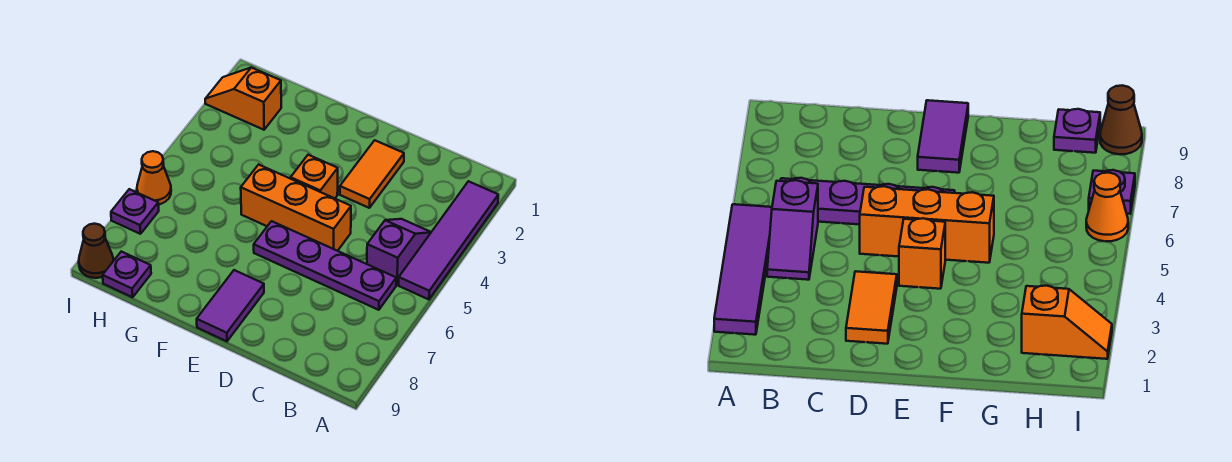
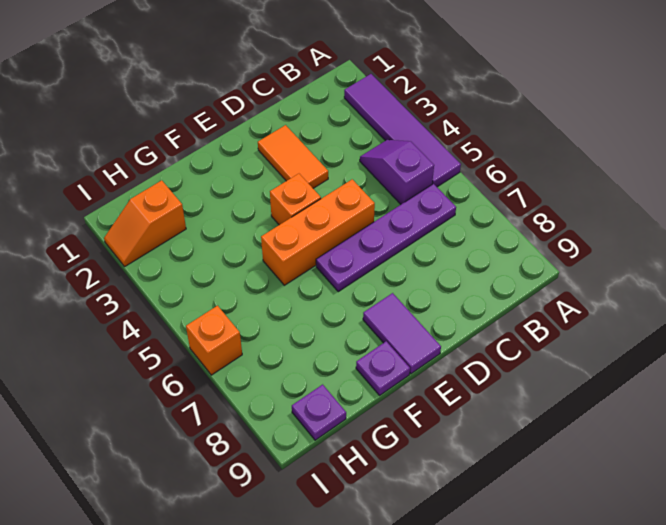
orange 1x1 cone [137,151,171,205] -> orange 1x1 brick [186,306,242,375]
purple 1x1 plate [111,189,159,234] -> purple 1x1 plate moved to [356,341,410,395]
brown 1x1 cone [79,224,114,278] -> none

